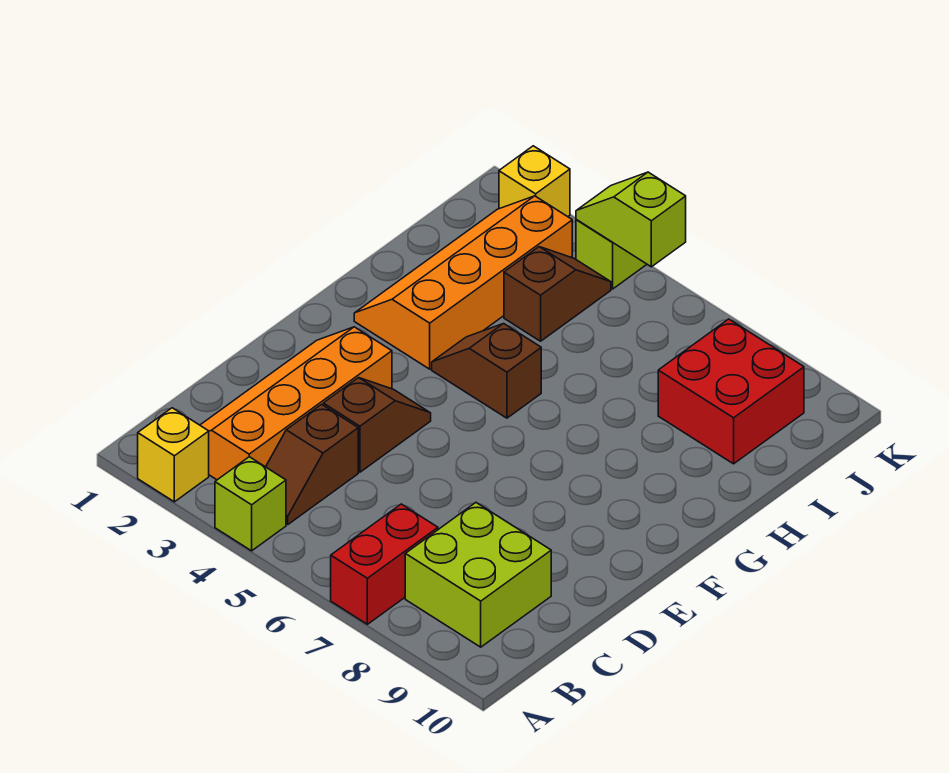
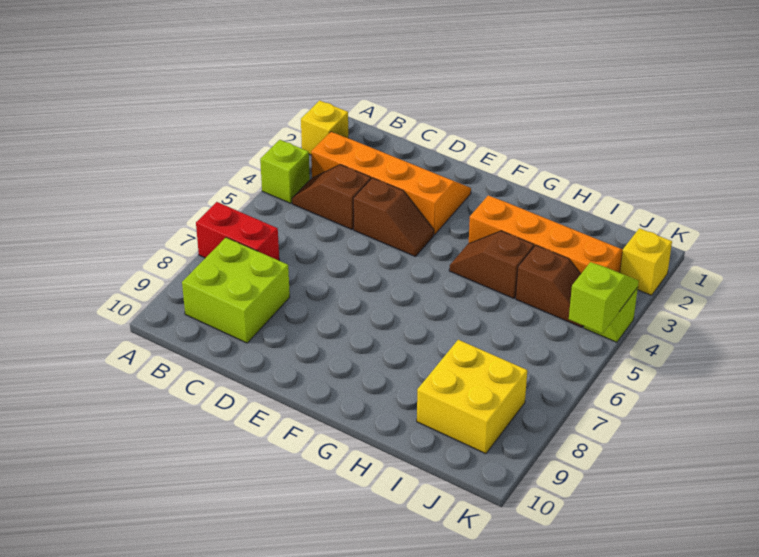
brown 1x2 slope [432,324,541,418] -> brown 1x2 slope turned to [449,231,534,298]
red 2x2 brick [658,319,804,464] -> yellow 2x2 brick [417,340,527,454]

